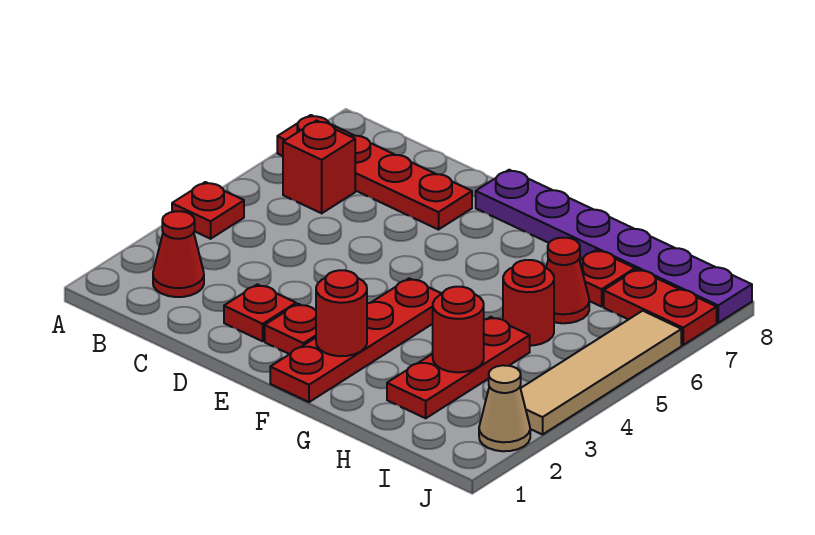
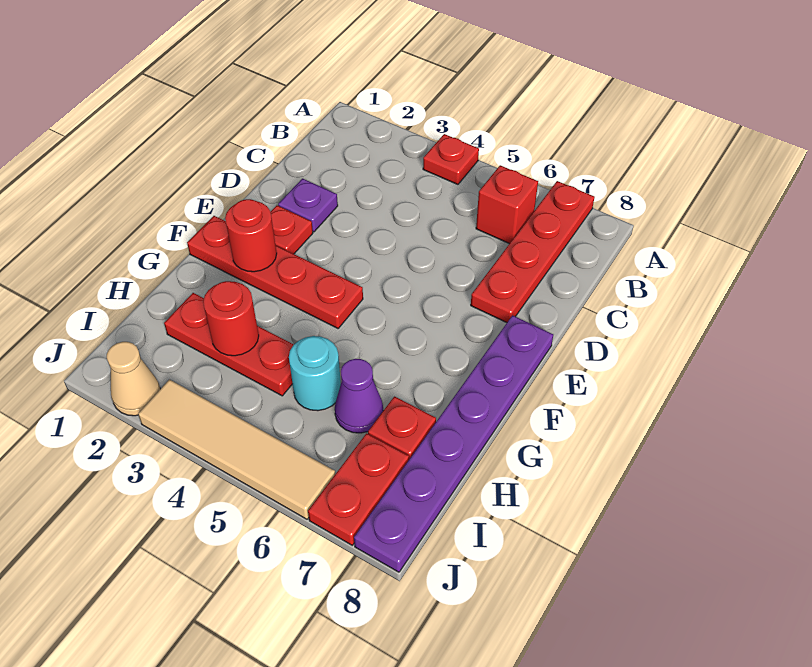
red 1x1 cone [153,211,204,297] -> none
red 1x1 plate [224,284,296,341] -> purple 1x1 plate [278,179,338,232]
red 1x1 round brick [503,260,554,346] -> cyan 1x1 round brick [289,336,341,411]
red 1x1 cone [546,238,589,323] -> purple 1x1 cone [335,359,383,433]

